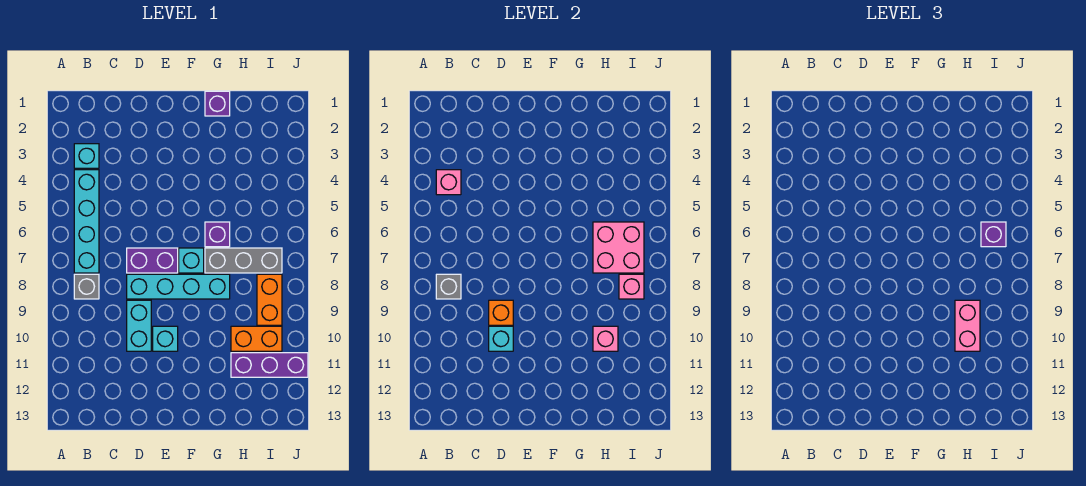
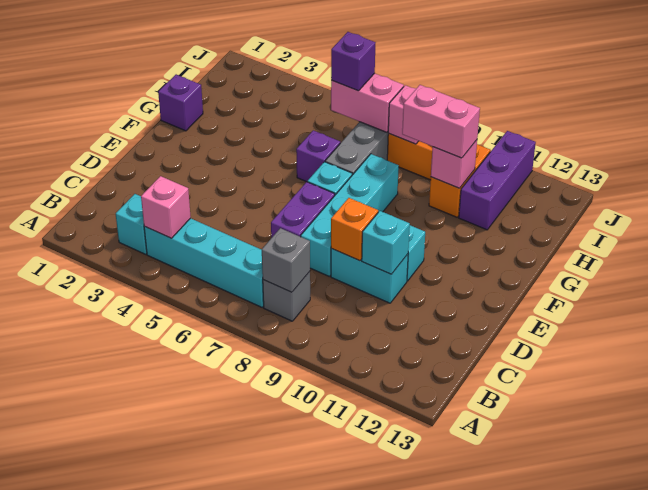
pink 2x2 brick [593,222,644,273] -> pink 1x2 brick [331,73,404,132]

